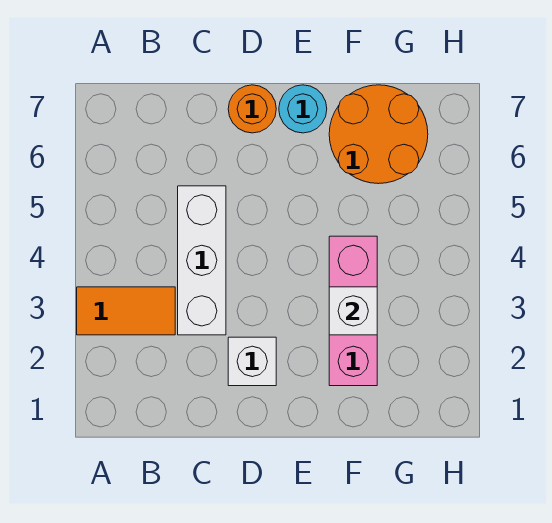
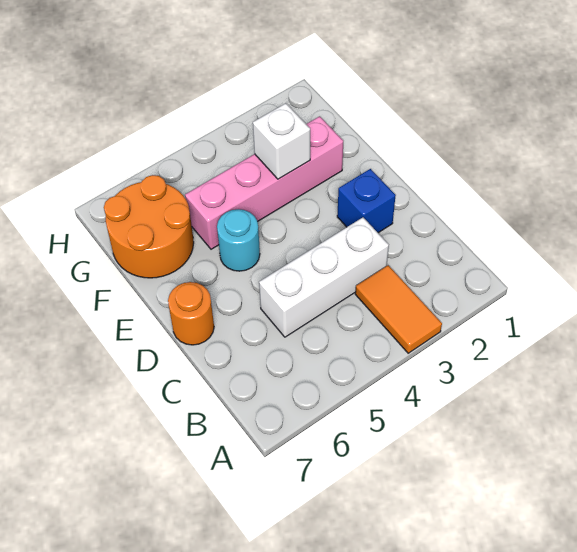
white 1x1 brick [228,337,276,386] -> blue 1x1 brick [337,169,396,233]
cyan 1x1 round brick [279,85,327,133] -> cyan 1x1 round brick moved to [217,209,260,271]
pink 1x3 brick [329,236,377,386] -> pink 1x4 brick [185,116,343,249]

